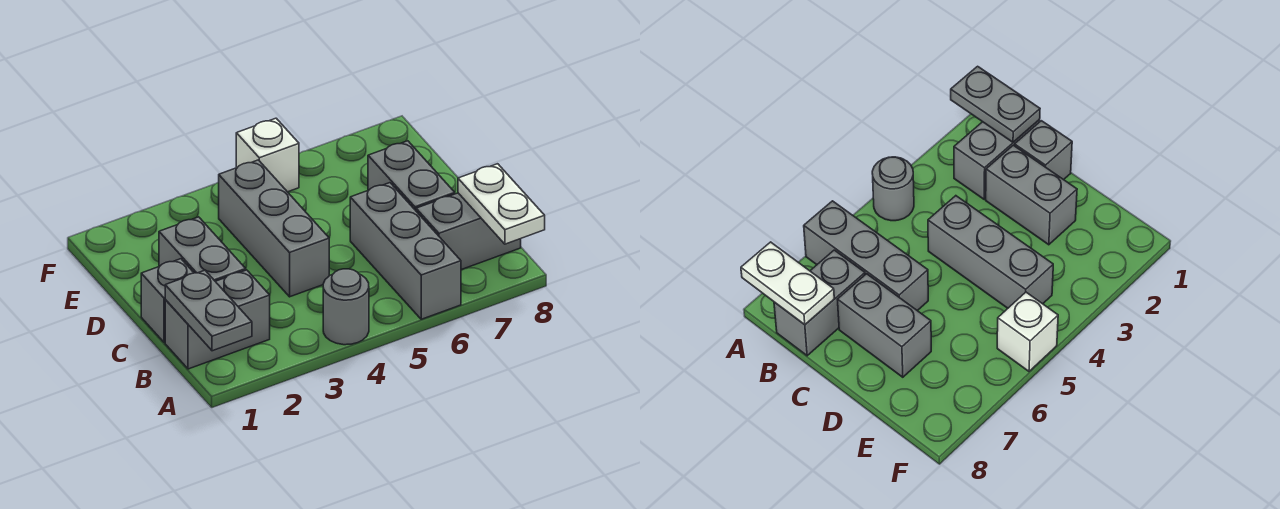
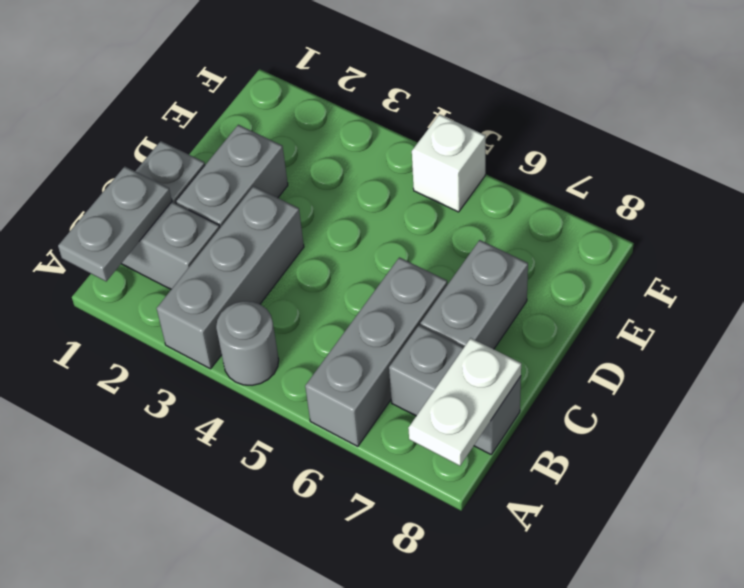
grey 1x3 brick [219,160,329,297] -> grey 1x3 brick moved to [157,186,304,369]

